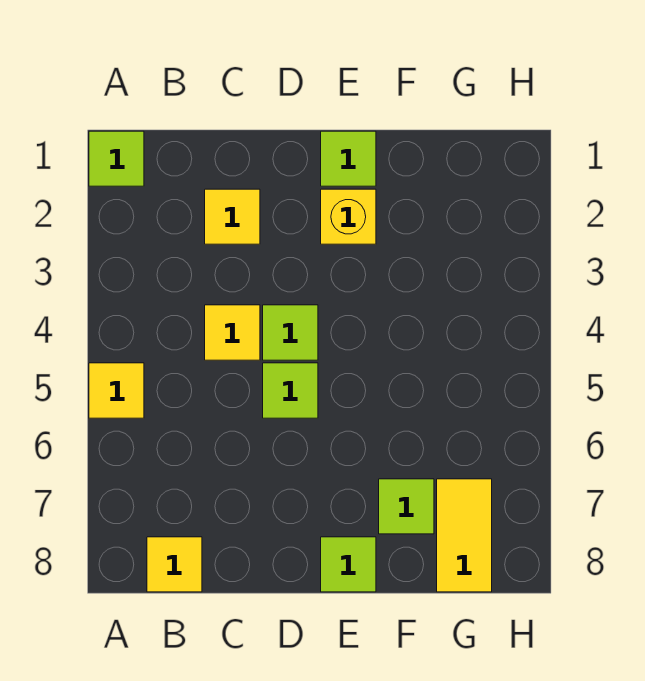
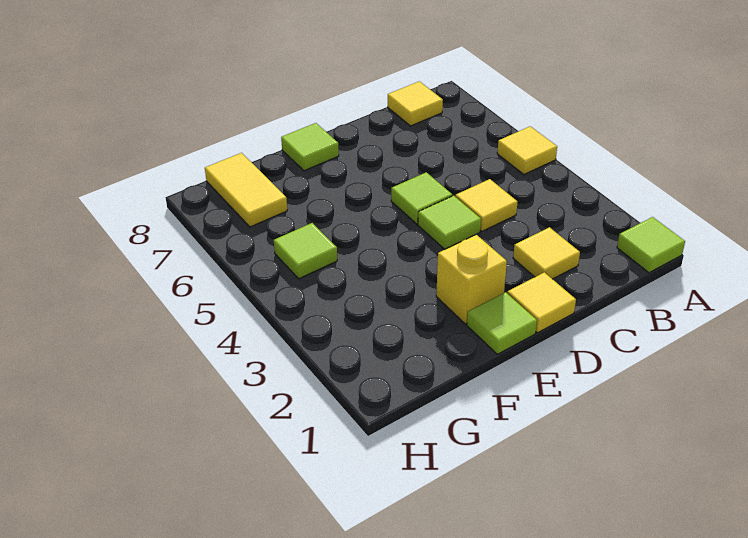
none -> yellow 1x1 tile [507,272,576,333]
lime 1x1 tile [379,479,434,534] -> lime 1x1 tile moved to [274,223,337,279]

